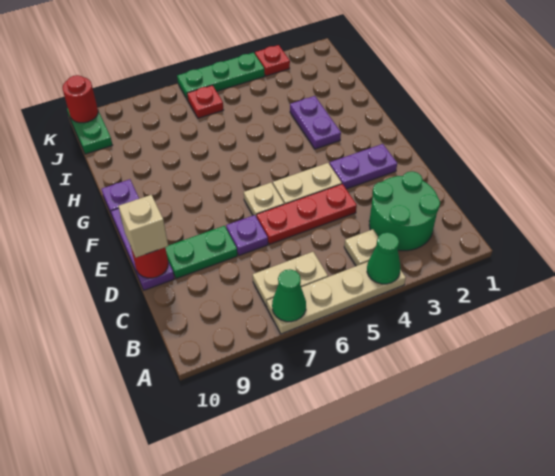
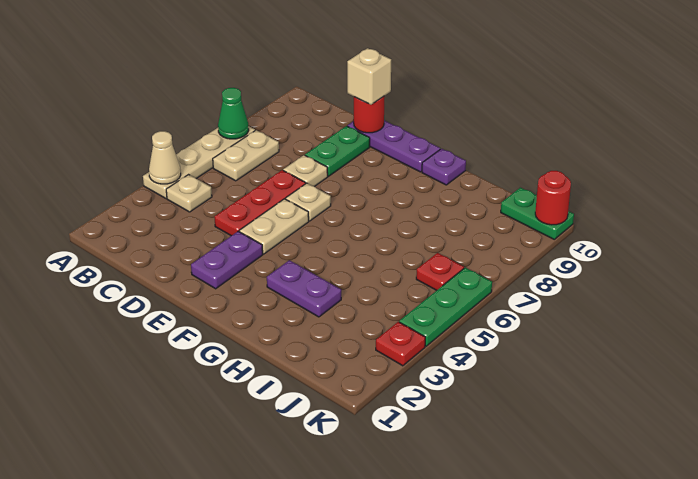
green 1x1 cone [367,233,401,284] -> tan 1x1 cone [149,131,181,184]
green 2x2 round brick [369,171,440,251] -> none
purple 1x1 plate [226,215,268,256] -> tan 1x1 plate [283,155,328,186]

